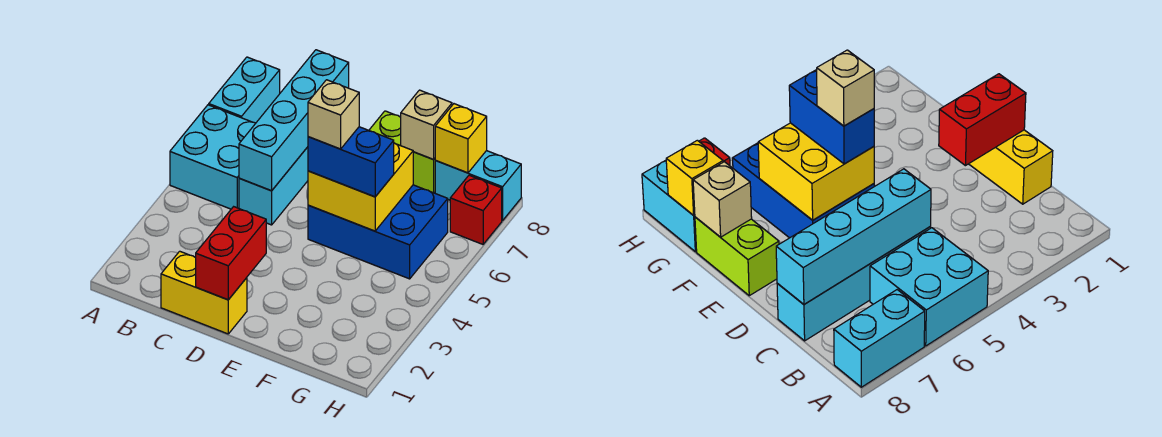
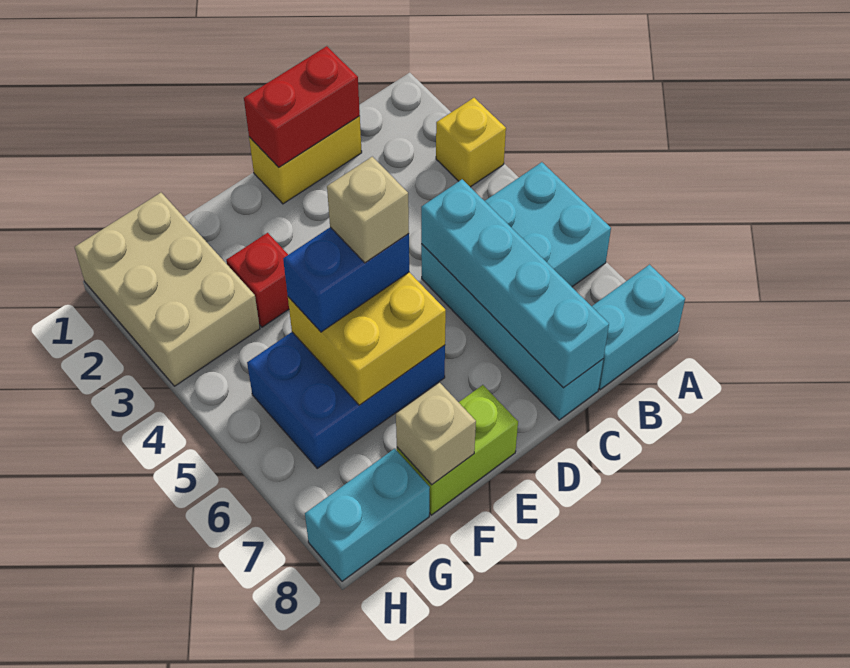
cyan 1x2 brick [209,57,280,123] -> cyan 1x2 brick turned to [592,265,685,390]
red 1x2 brick [195,207,266,300] -> red 1x2 brick turned to [244,46,360,167]
none -> tan 2x3 brick [75,193,260,386]
yellow 1x1 brick [435,104,487,173] -> yellow 1x1 brick moved to [436,98,506,187]
red 1x1 brick [450,175,502,244] -> red 1x1 brick moved to [226,233,289,327]

